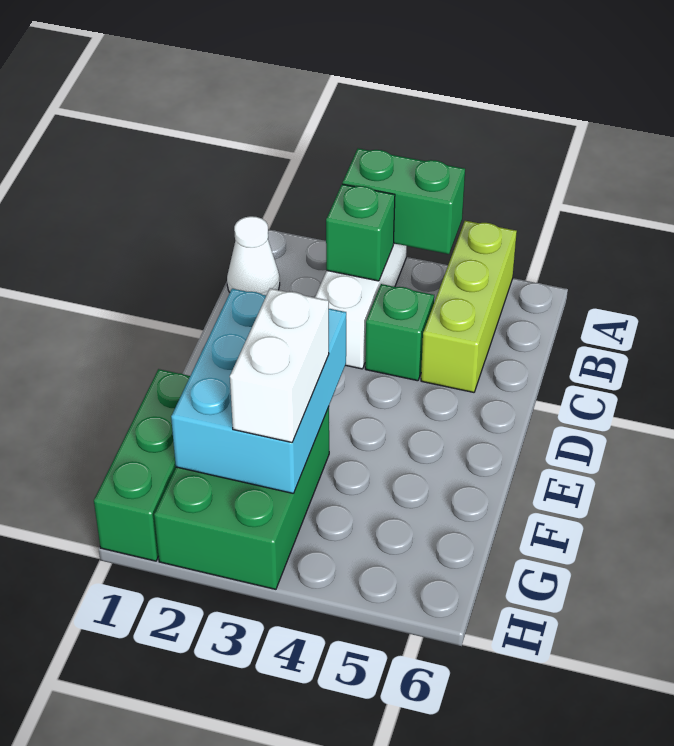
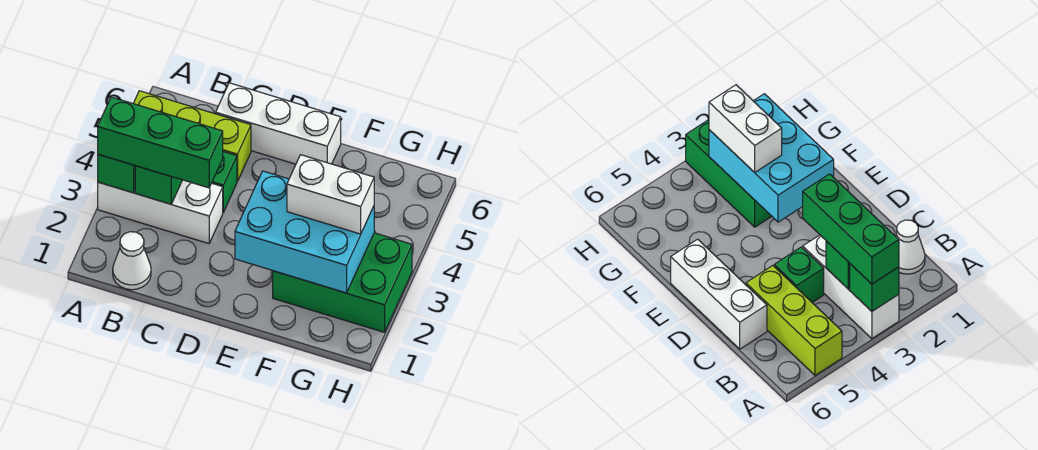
green 1x2 brick [342,148,465,254] -> green 1x1 brick [98,154,135,193]
none -> white 1x3 brick [216,83,341,164]
green 1x3 brick [94,369,190,561] -> green 1x3 brick moved to [98,97,223,188]

